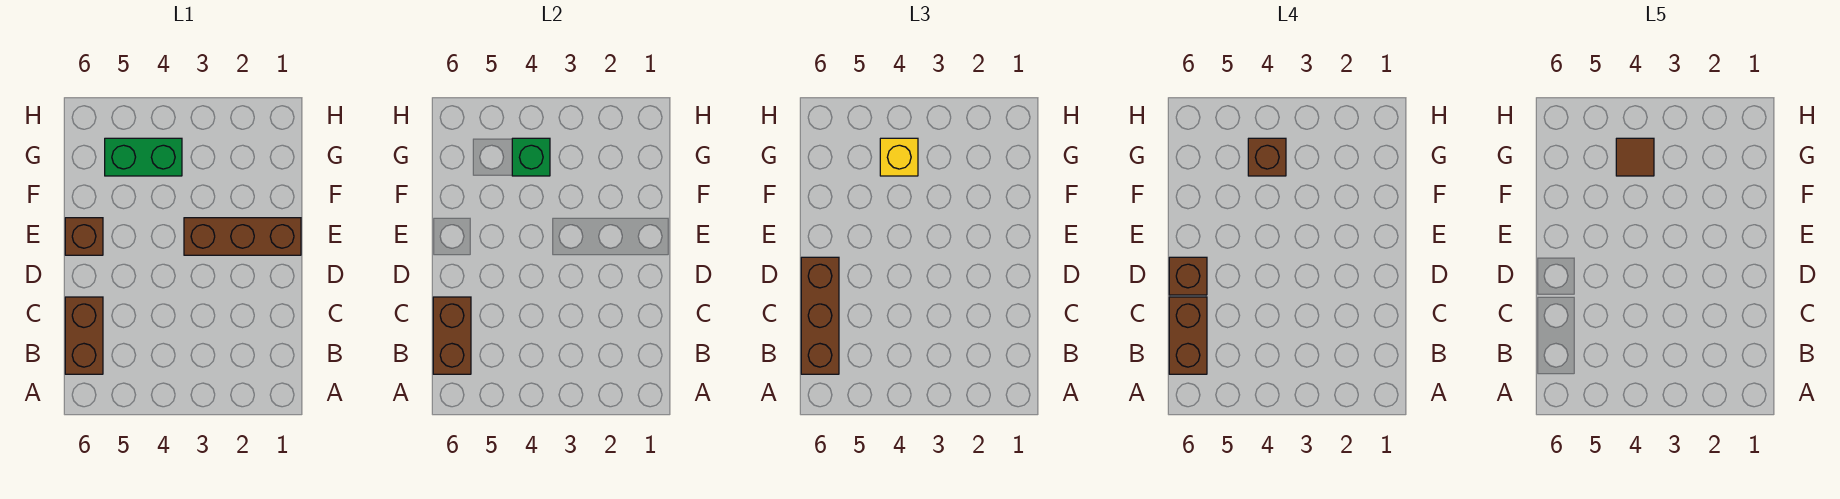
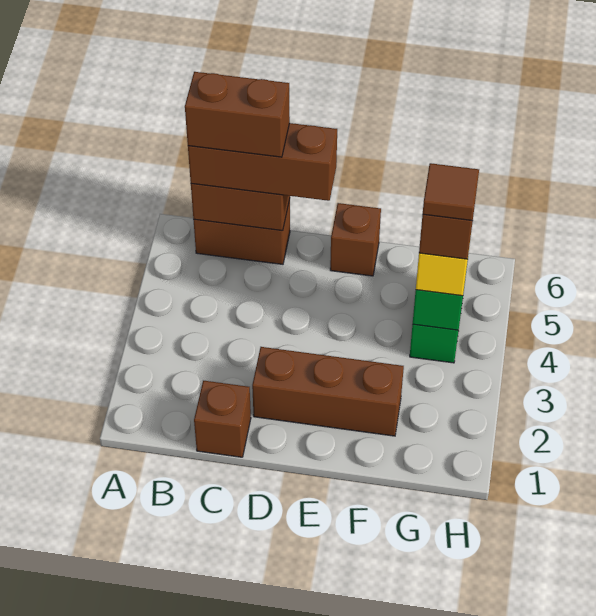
brown 1x1 brick [1169,257,1207,295] -> brown 1x1 brick moved to [194,381,251,457]
brown 1x3 brick [184,218,301,255] -> brown 1x3 brick turned to [252,347,404,436]

